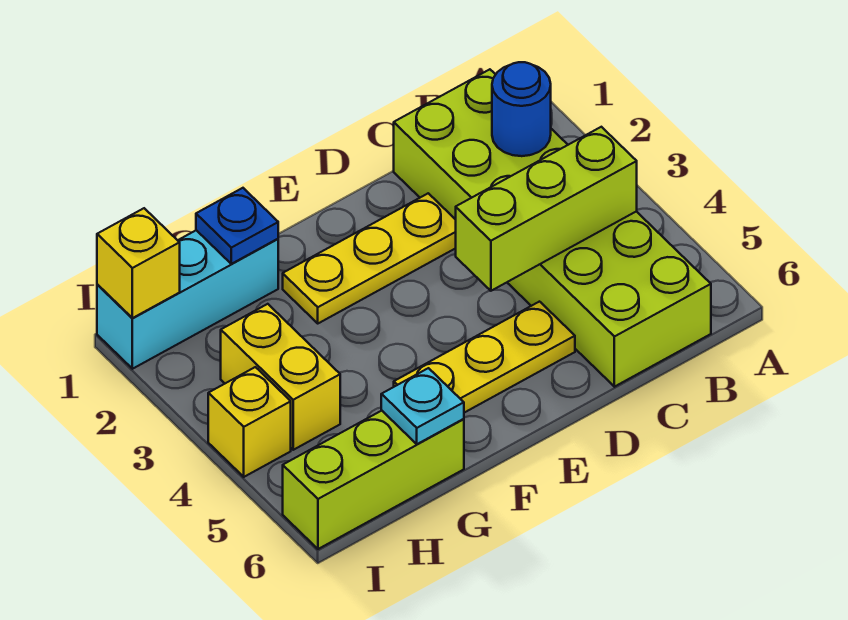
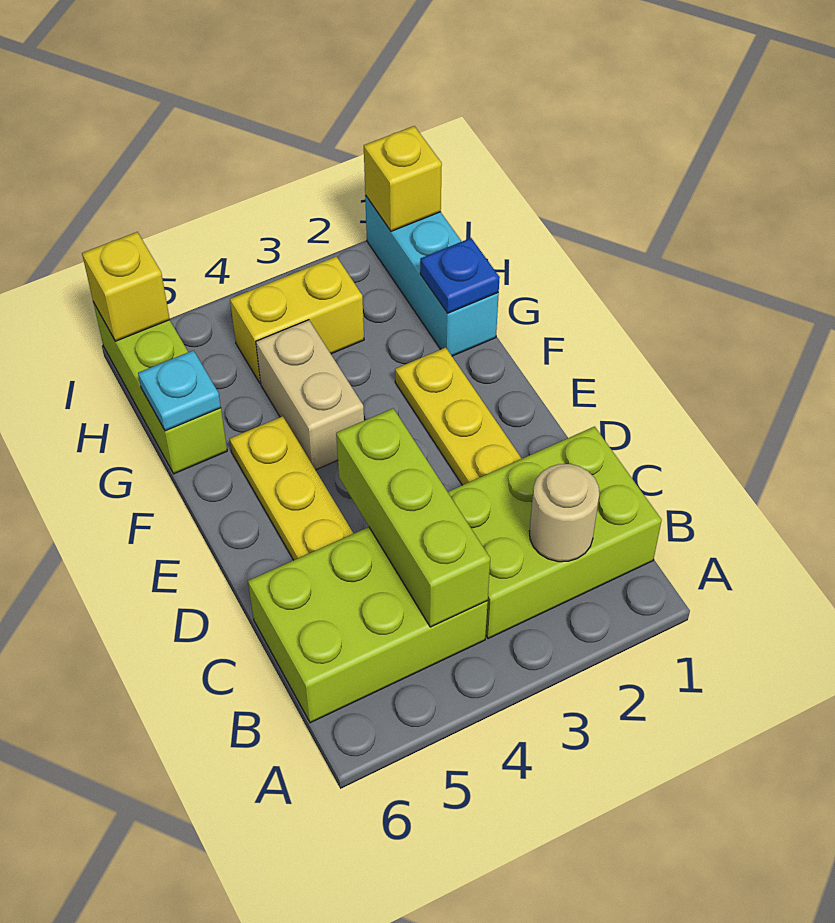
blue 1x1 round brick [492,62,551,156] -> tan 1x1 round brick [530,464,599,562]
none -> tan 1x2 brick [256,320,364,470]
yellow 1x1 brick [208,367,291,477] -> yellow 1x1 brick moved to [82,232,170,341]

